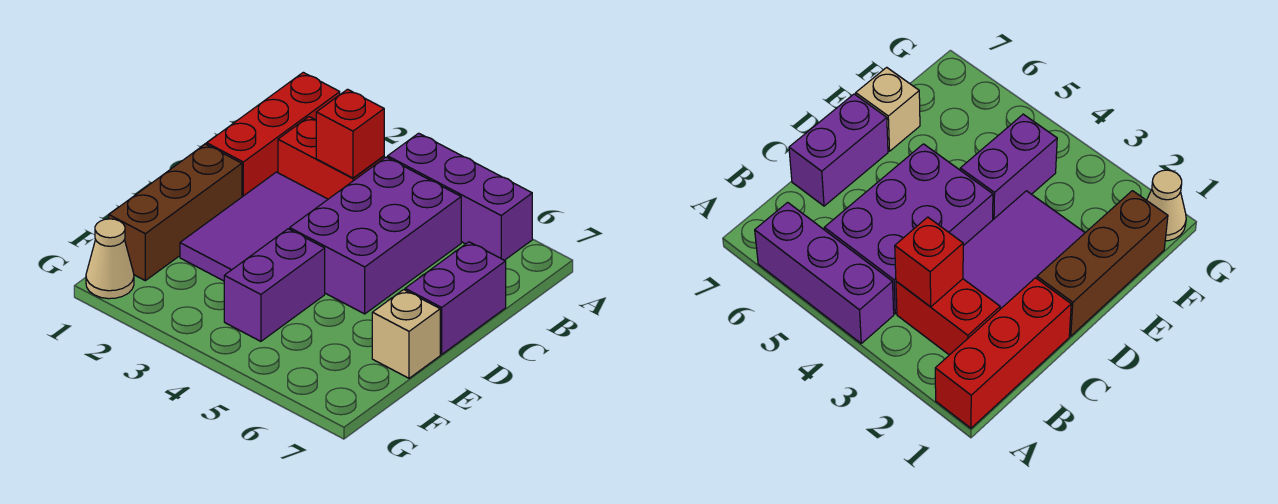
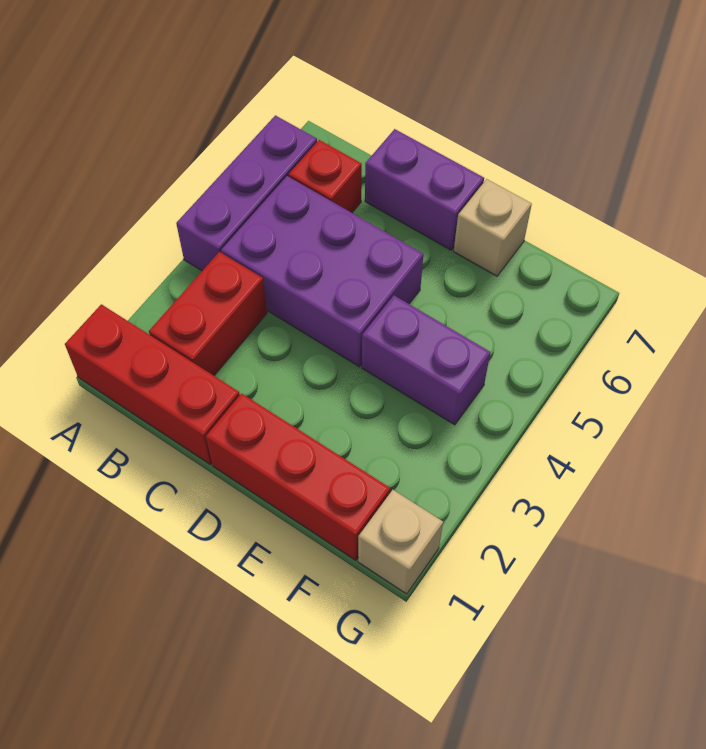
red 1x1 brick [316,89,384,178] -> red 1x1 brick moved to [289,140,362,213]
purple 2x3 tile [180,172,328,281] -> none
brown 1x3 brick [109,144,242,281] -> red 1x3 brick [206,394,390,560]
tan 1x1 cone [86,219,134,299] -> tan 1x1 brick [358,490,443,594]

